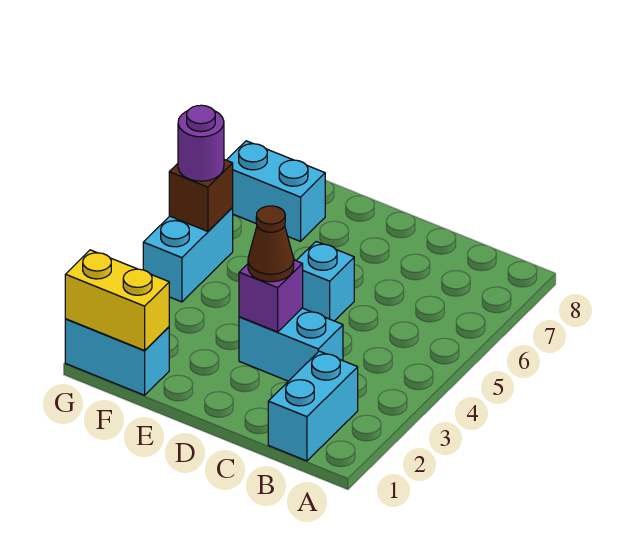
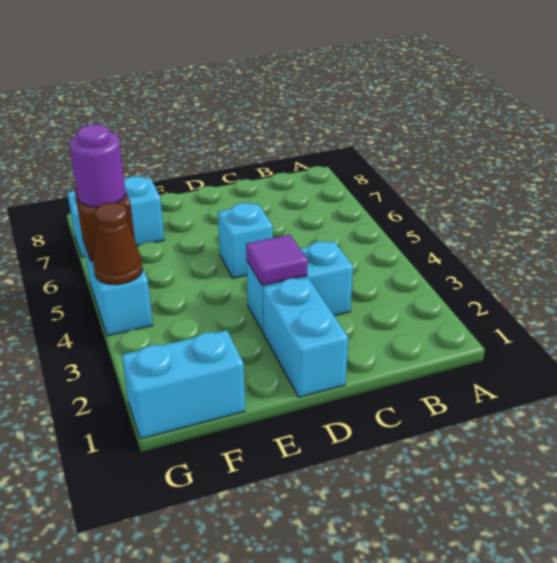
cyan 1x2 brick [268,351,358,461] -> cyan 1x2 brick moved to [263,278,348,397]
purple 1x1 brick [239,260,303,332] -> purple 1x1 tile [246,235,308,286]
brown 1x1 cone [248,206,294,282] -> brown 1x1 cone moved to [94,203,143,285]
yellow 1x2 brick [65,250,169,350] -> none

